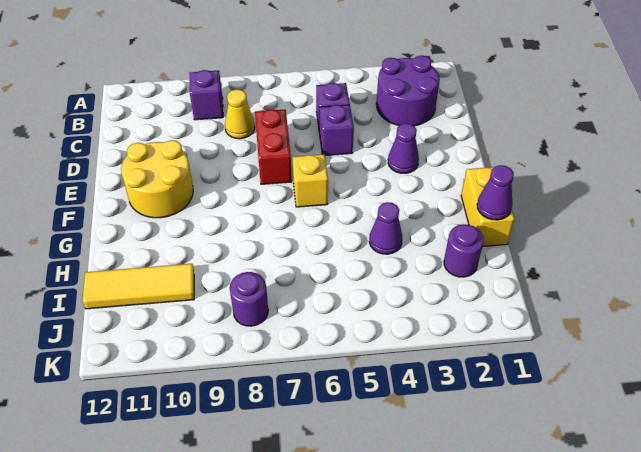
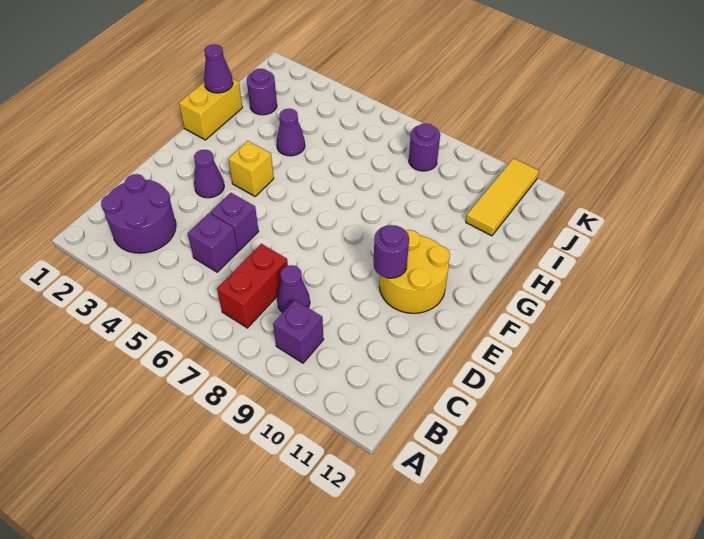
yellow 1x1 cone [225,89,255,139] -> purple 1x1 cone [277,265,310,312]
red 1x2 brick [255,110,292,184] -> red 1x2 brick moved to [217,244,288,328]
none -> purple 1x1 round brick [374,225,409,278]
yellow 1x1 brick [292,154,328,207] -> yellow 1x1 brick moved to [228,141,274,196]
yellow 1x3 tile [83,264,194,309] -> yellow 1x3 tile turned to [466,158,539,236]

